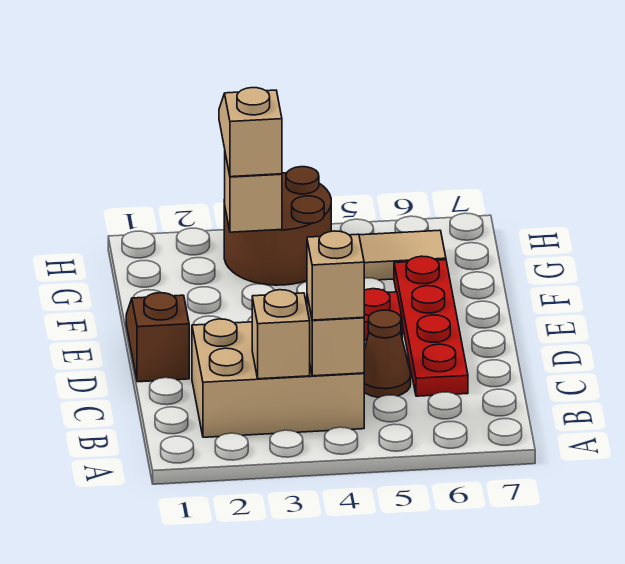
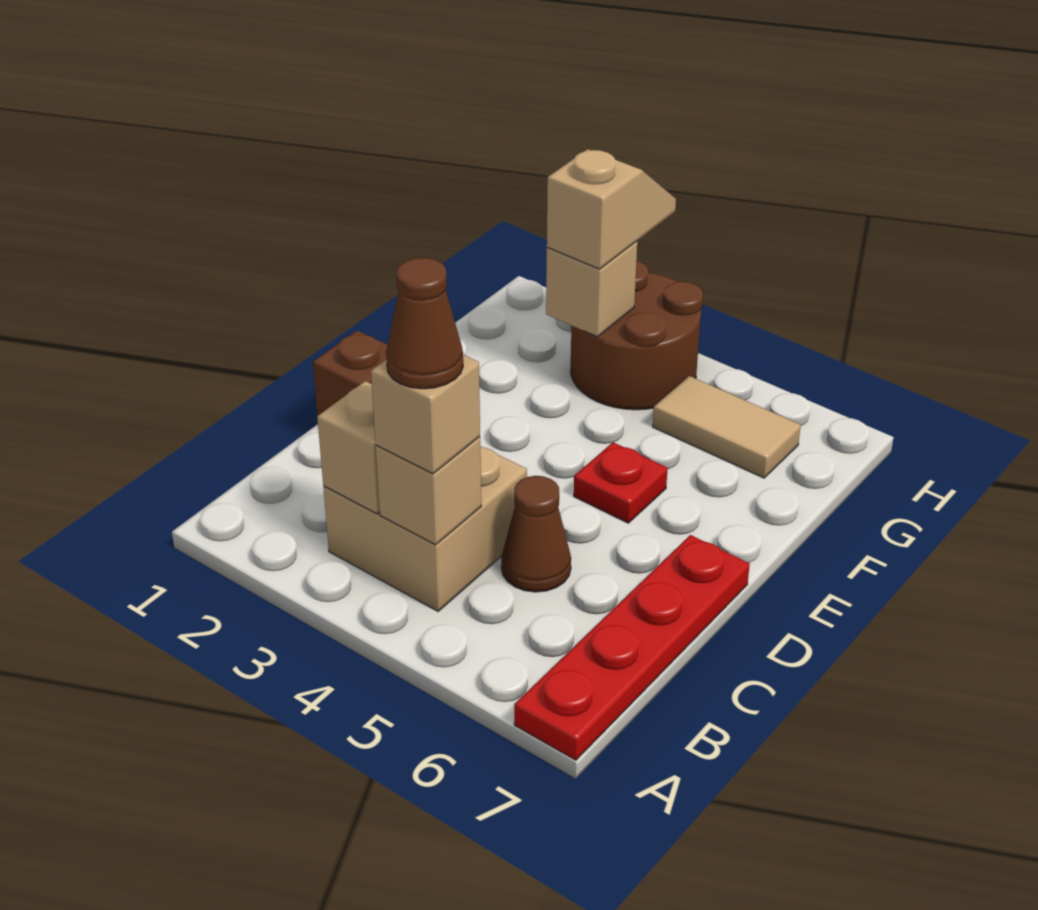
tan 2x3 brick [192,319,364,437] -> tan 2x2 brick [323,446,527,611]
none -> brown 1x1 cone [386,258,463,389]
red 1x4 plate [394,256,468,396] -> red 1x4 plate moved to [514,535,750,760]

